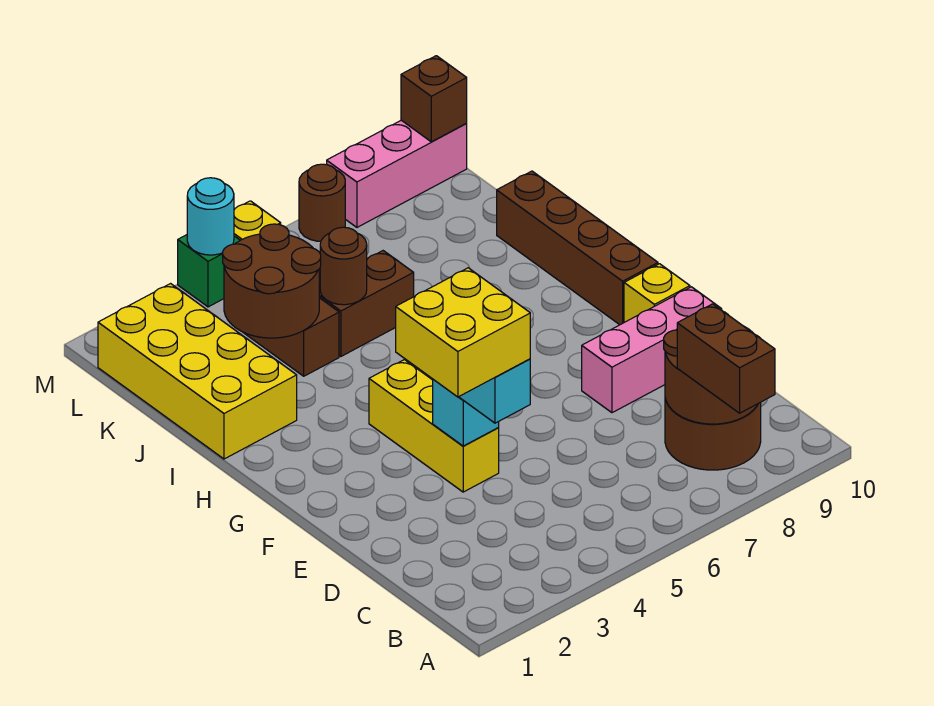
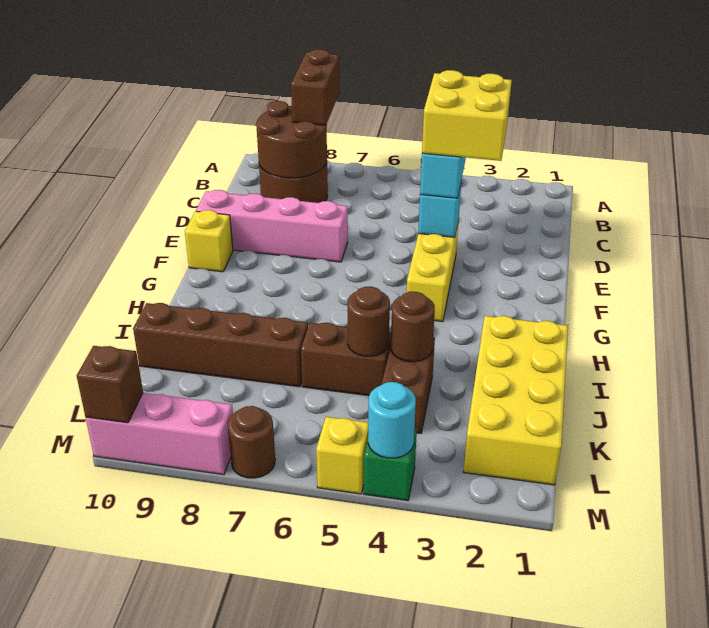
pink 1x3 brick [582,287,722,413] -> pink 1x4 brick [196,190,348,262]
brown 1x4 brick [497,171,658,325] -> brown 1x4 brick turned to [133,303,308,387]
brown 2x2 round brick [223,224,321,338] -> brown 1x1 round brick [391,292,435,362]

